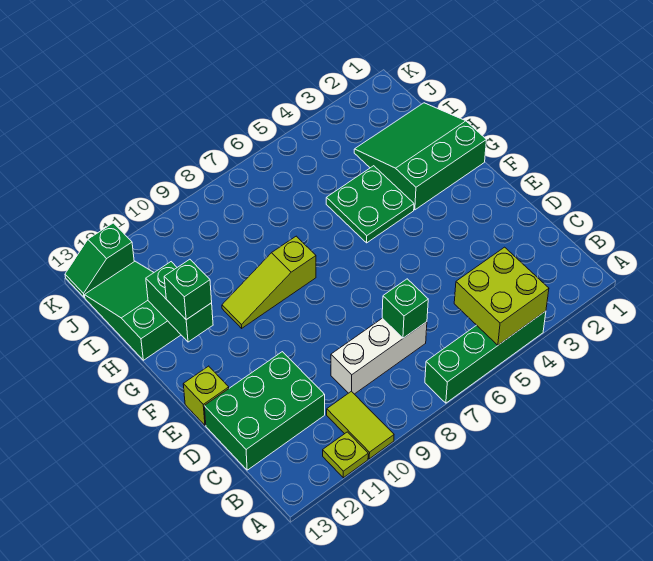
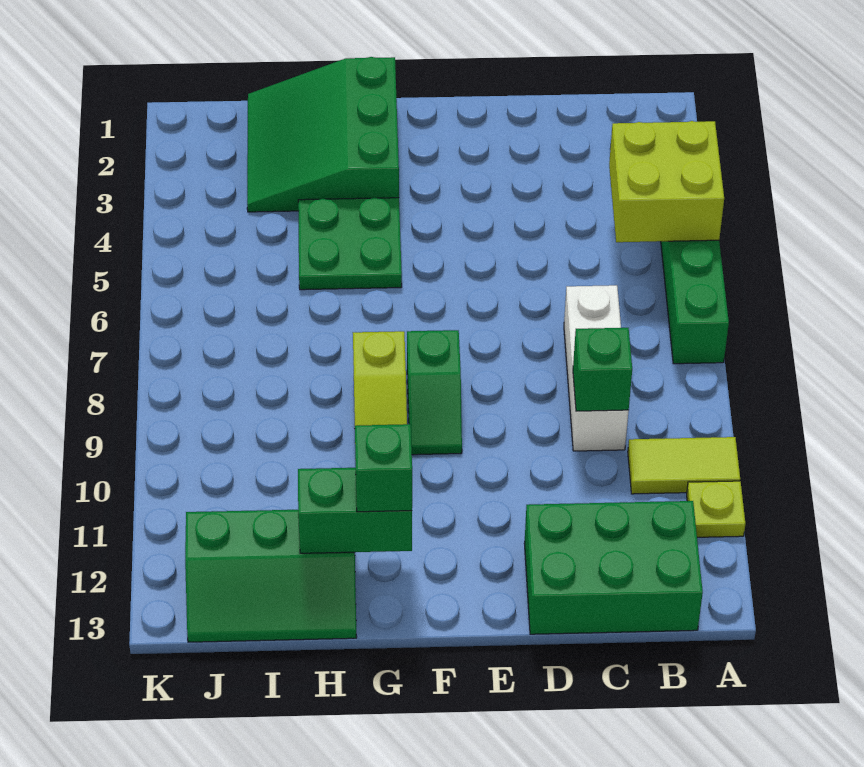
green 1x1 brick [382,279,428,338] -> green 1x1 brick moved to [573,328,632,411]
green 2x3 brick [204,352,325,470] -> green 2x3 brick turned to [524,501,703,634]
lime 1x1 brick [183,366,229,425] -> none
green 2x3 slope [85,261,181,360] -> green 2x3 slope turned to [185,510,357,642]
green 1x2 slope [65,223,134,297] -> green 1x2 slope moved to [407,330,462,455]

